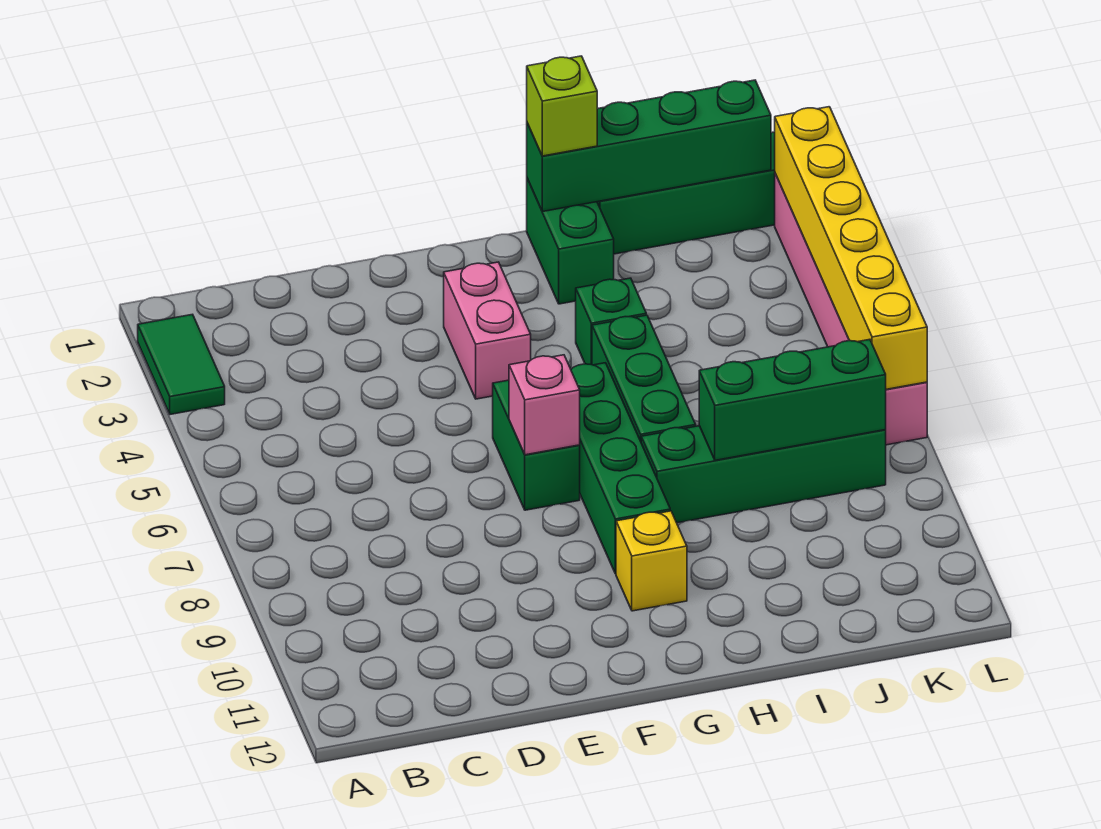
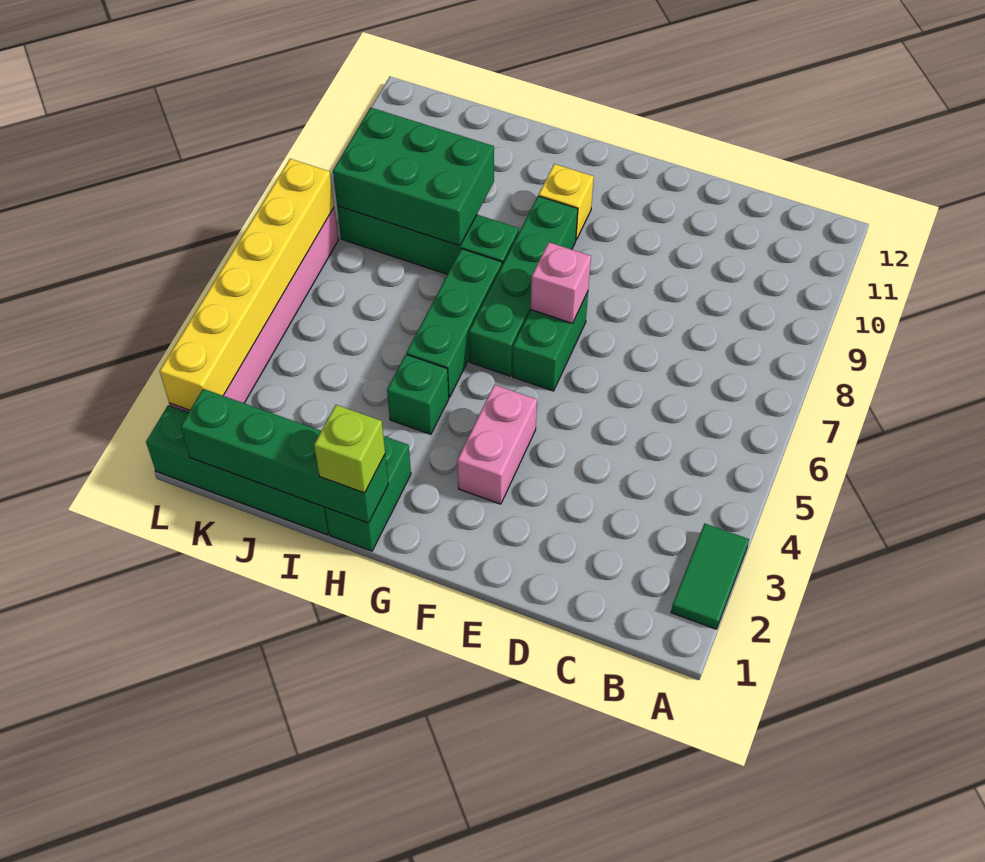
green 1x3 brick [699,339,886,460] -> green 2x3 brick [333,107,494,246]

